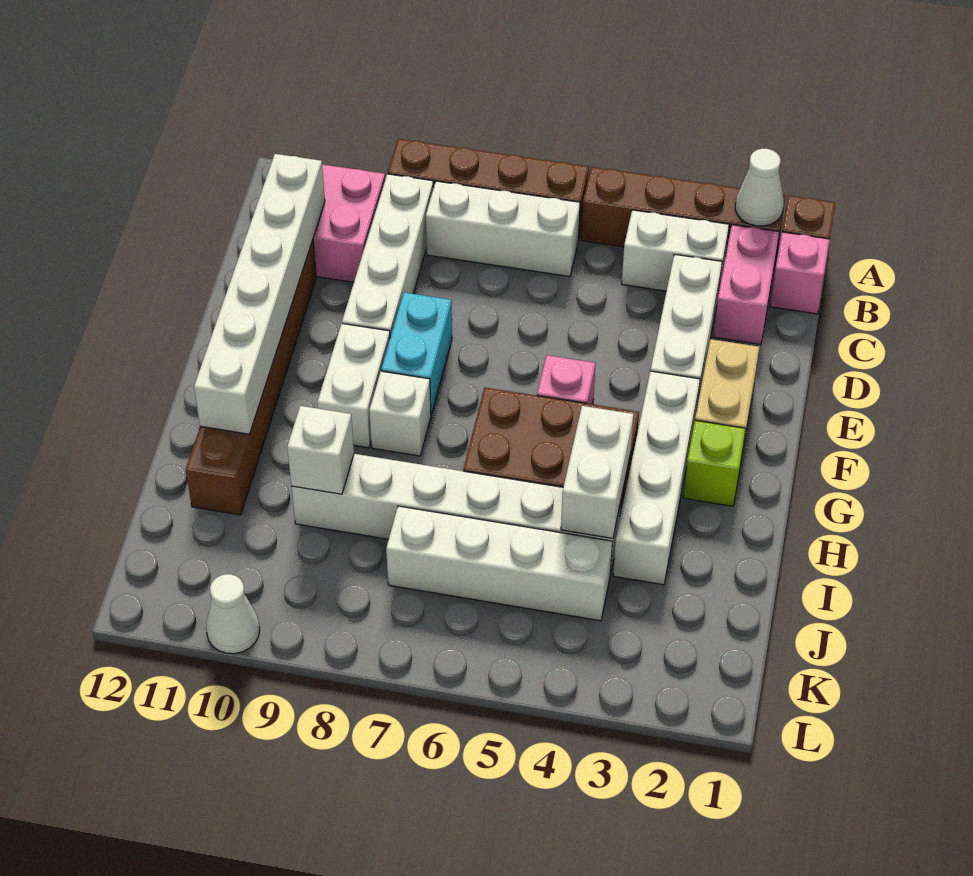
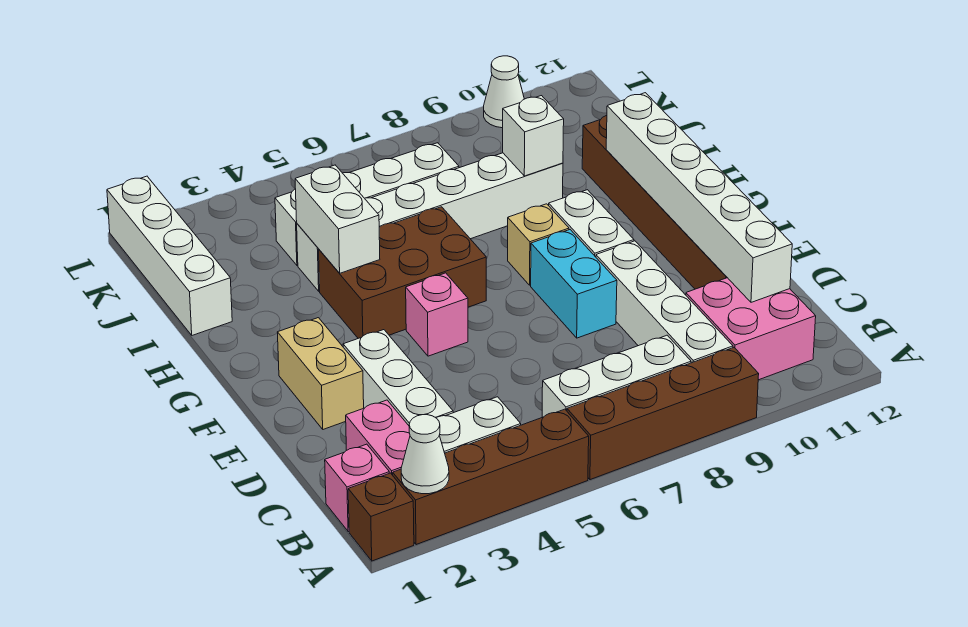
white 1x4 brick [613,371,700,585] -> white 1x4 brick moved to [107,176,232,335]
lime 1x1 brick [683,421,746,506] -> none
white 1x1 brick [369,371,431,456] -> tan 1x1 brick [508,204,569,285]

